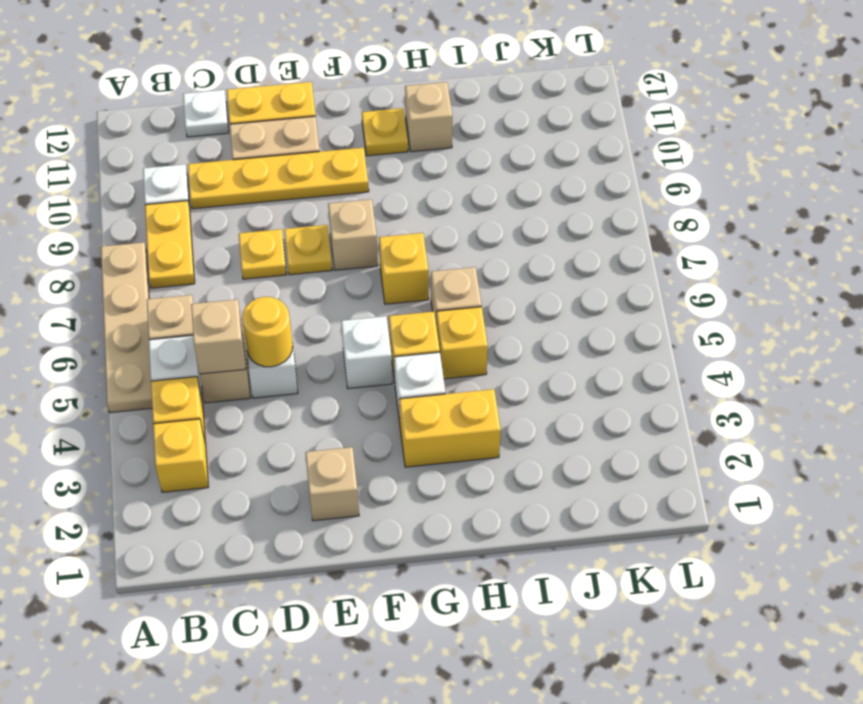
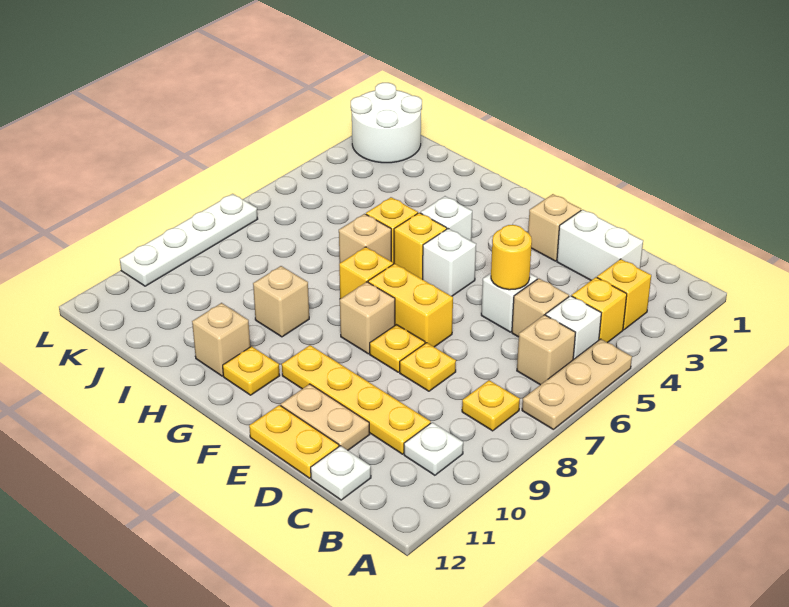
tan 1x4 plate [101,242,152,413] -> tan 1x3 plate [522,339,632,429]
yellow 1x2 plate [145,201,195,288] -> yellow 1x1 plate [462,380,520,431]
none -> white 1x2 brick [557,210,643,280]
tan 1x1 brick [191,299,246,374] -> tan 1x1 brick moved to [253,266,309,337]
yellow 1x2 brick [399,389,501,467] -> yellow 1x2 brick moved to [368,264,453,347]
none -> white 2x2 round brick [351,83,422,163]
none -> white 1x4 plate [120,194,258,286]

